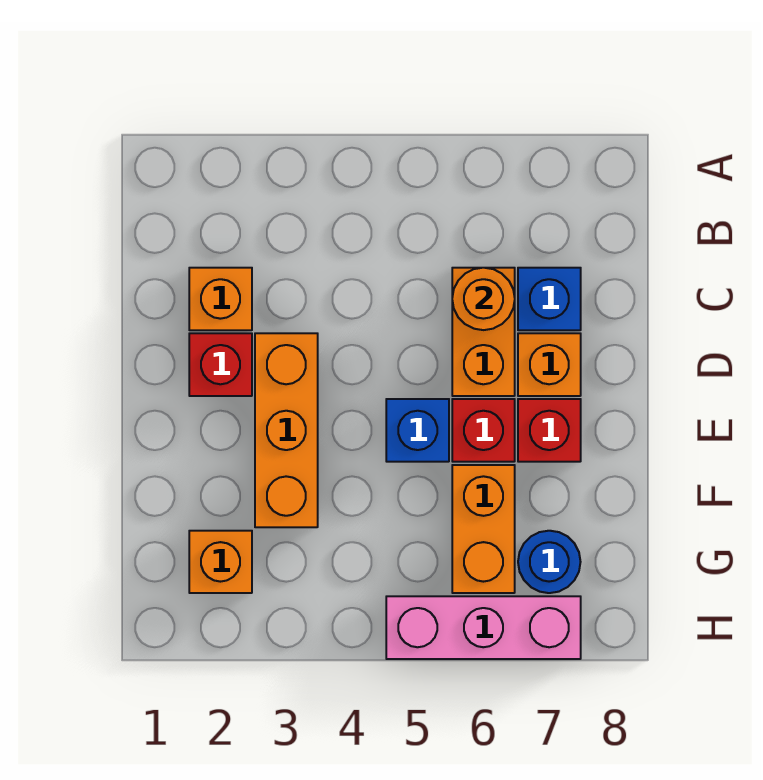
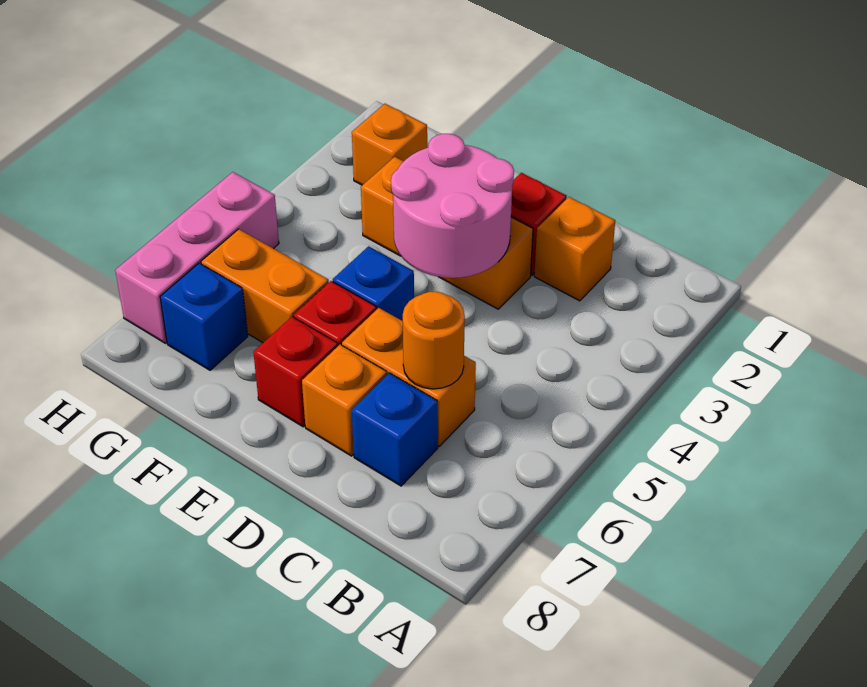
none -> pink 2x2 round brick [391,134,514,278]
blue 1x1 round brick [518,531,580,593] -> blue 1x1 brick [160,263,248,370]

